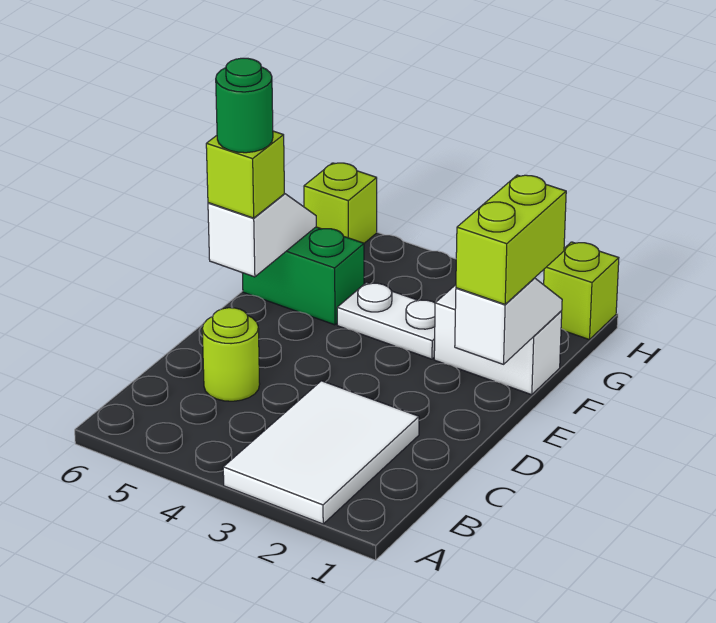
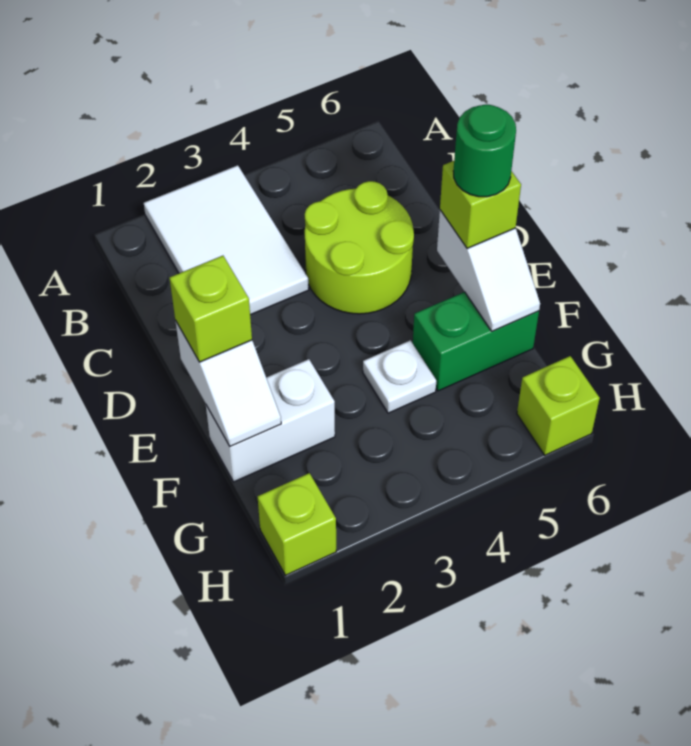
lime 1x1 round brick [202,308,260,401] -> lime 2x2 round brick [305,181,414,314]
lime 1x2 brick [456,175,566,304] -> lime 1x1 brick [169,256,252,362]
white 1x2 plate [337,282,435,359] -> white 1x1 plate [363,340,436,413]

